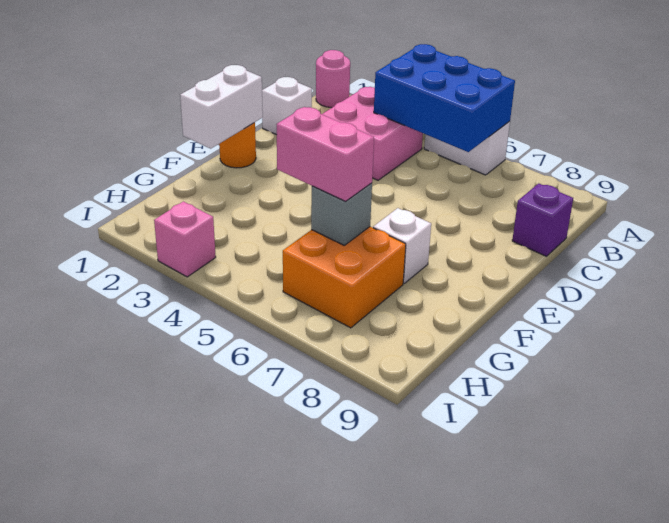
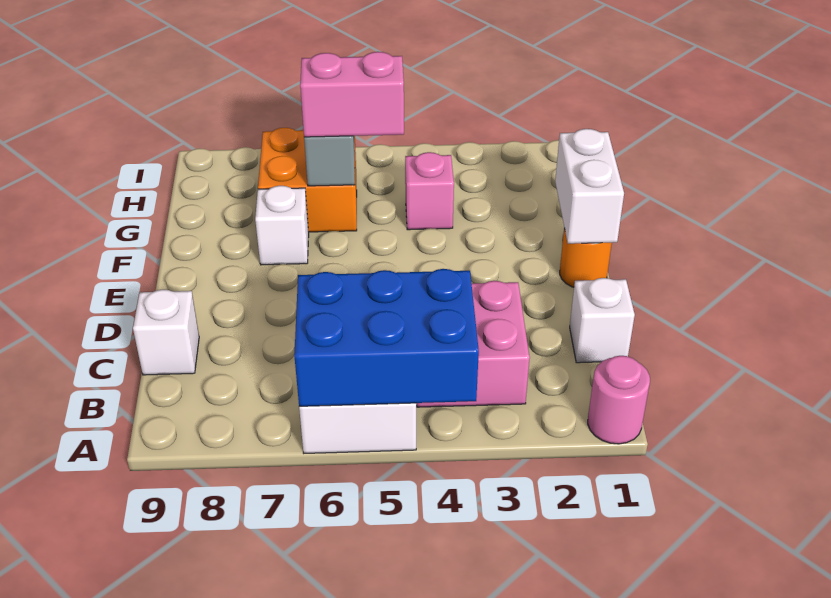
purple 1x1 brick [512,183,573,256] -> white 1x1 brick [133,290,199,375]
pink 1x1 brick [154,201,216,277] -> pink 1x1 brick moved to [405,152,454,230]

